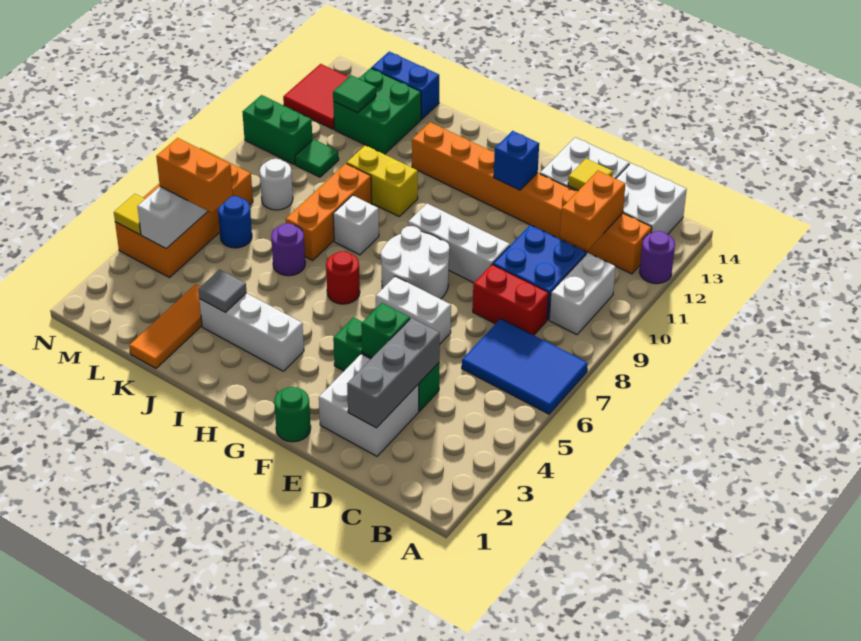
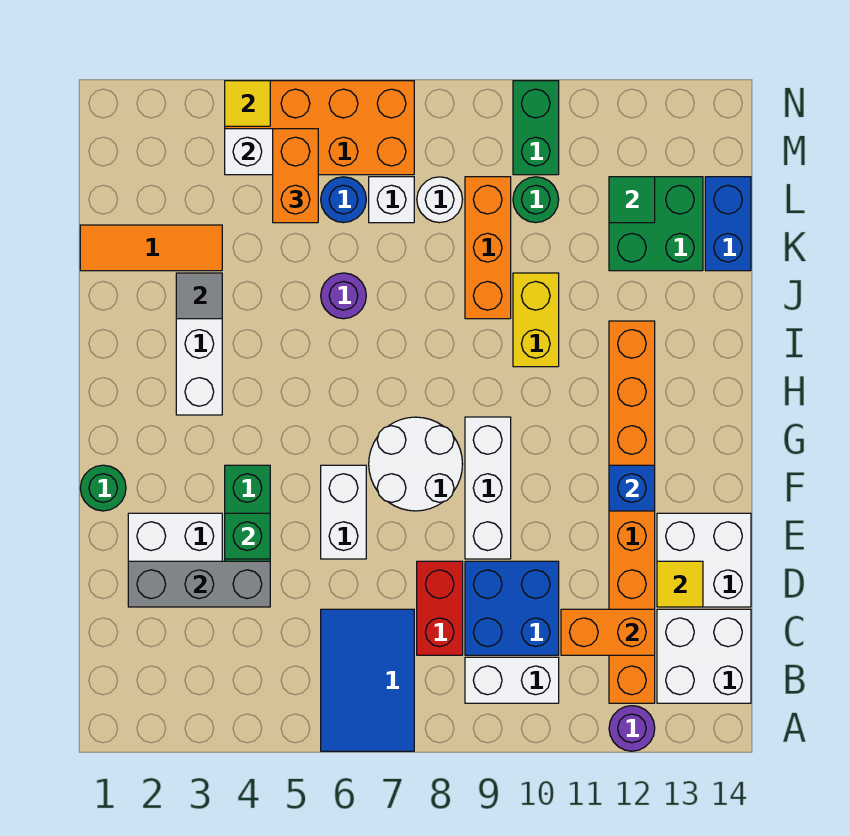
red 1x1 round brick [326,251,360,304] -> none
white 1x1 brick [333,195,379,255] -> white 1x1 brick moved to [369,177,414,223]
orange 1x3 brick [286,163,372,260] -> orange 1x3 brick turned to [465,177,511,319]
green 1x1 tile [295,139,339,177] -> green 1x1 round brick [513,177,559,223]
red 2x2 tile [283,64,349,129] -> none

